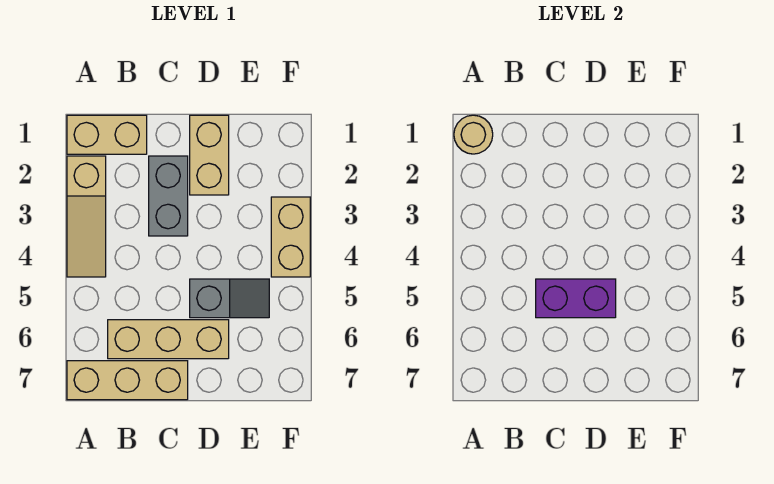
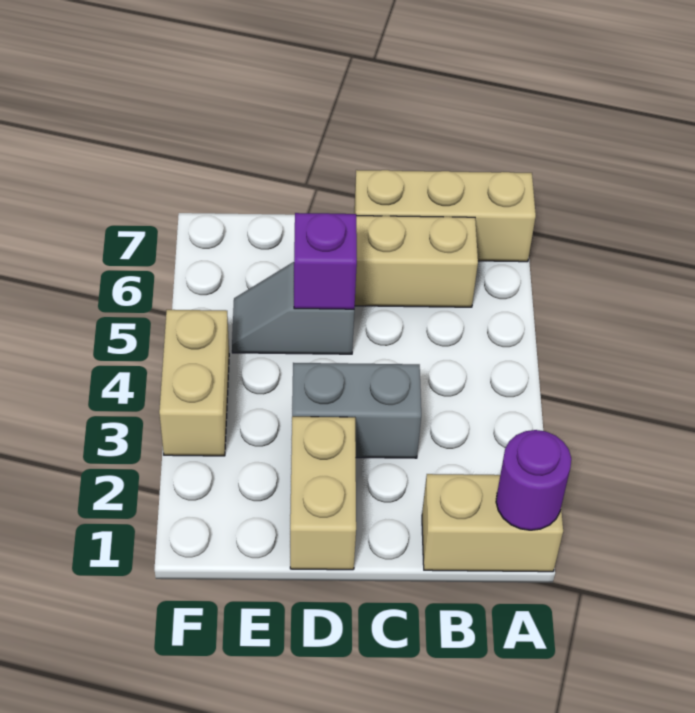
tan 1x1 round brick [454,115,493,154] -> purple 1x1 round brick [496,430,571,530]
tan 1x3 slope [67,156,106,277] -> none
grey 1x2 brick [149,156,188,236] -> grey 1x2 brick turned to [292,363,421,458]
purple 1x2 brick [536,279,616,318] -> purple 1x1 brick [294,213,357,309]

